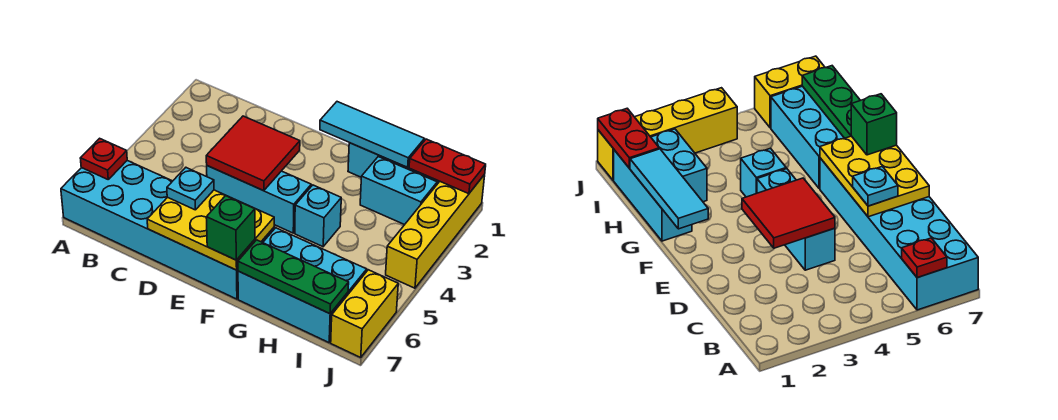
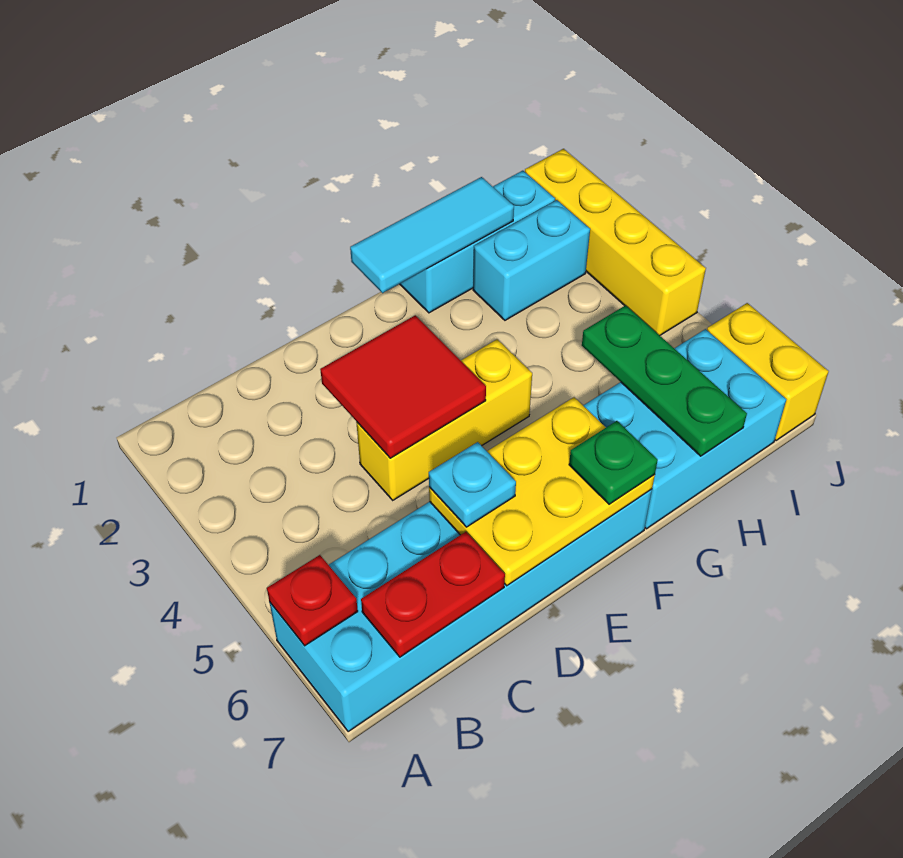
cyan 1x3 brick [207,166,311,233] -> yellow 1x3 brick [356,339,532,500]
green 1x1 brick [206,196,255,260] -> green 1x1 plate [569,421,658,504]
cyan 1x1 brick [295,185,341,247] -> none
green 1x3 plate [238,240,349,314] -> green 1x3 plate turned to [582,305,747,456]
red 1x2 plate [409,139,486,194] -> red 1x2 plate moved to [361,532,505,657]

